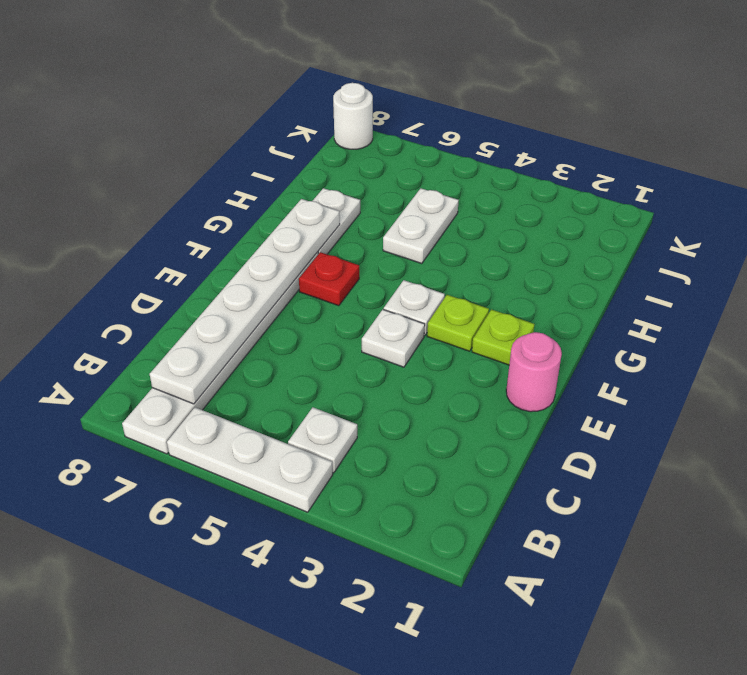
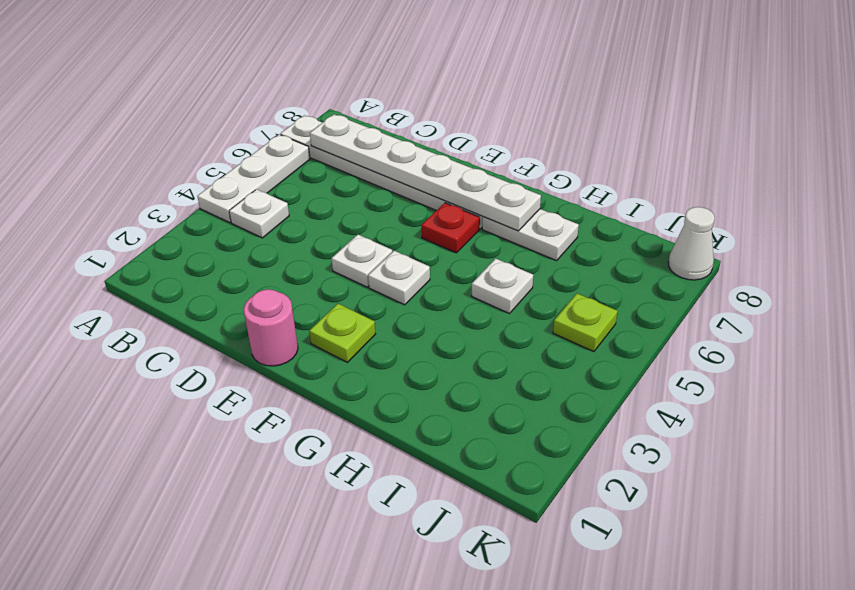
lime 1x1 plate [427,295,489,351] -> lime 1x1 plate moved to [553,293,618,352]
white 1x2 plate [383,188,459,264] -> white 1x1 plate [472,258,533,314]
white 1x1 round brick [333,83,373,149] -> white 1x1 cone [668,207,715,280]

